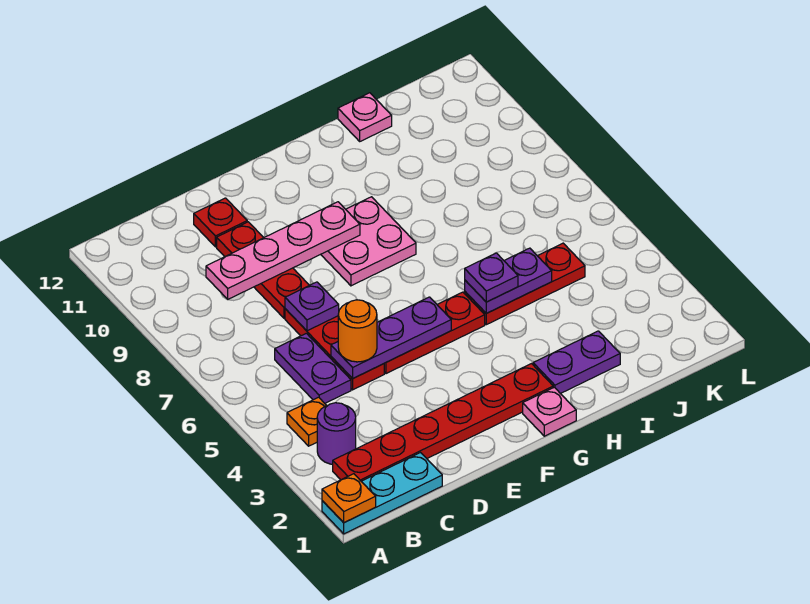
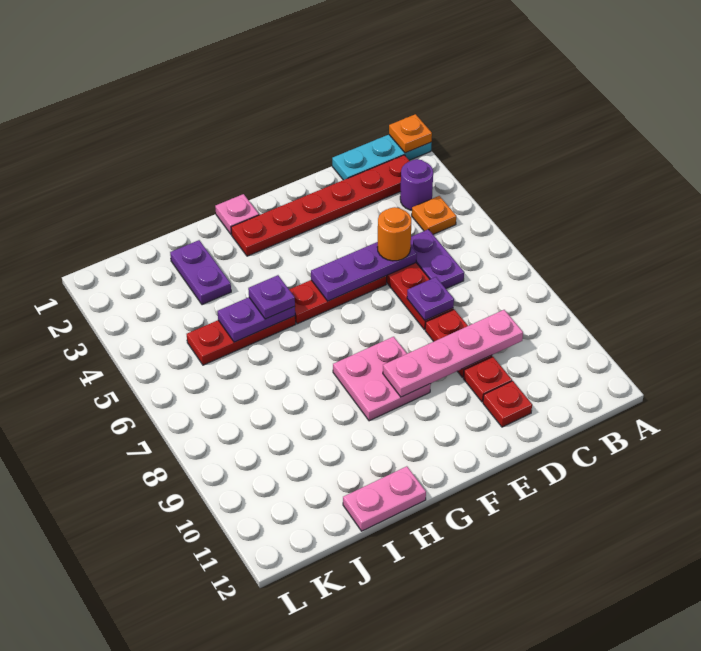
purple 1x2 plate [533,331,620,394] -> purple 1x2 plate turned to [170,240,231,305]
pink 1x1 plate [338,93,392,141] -> pink 1x2 plate [343,466,426,531]

